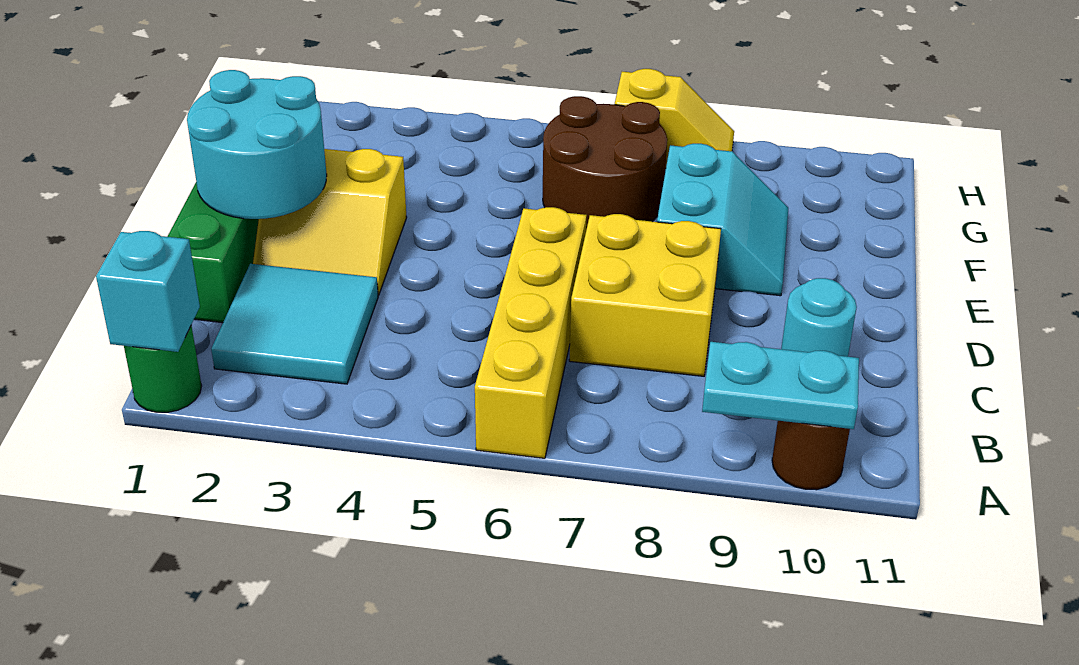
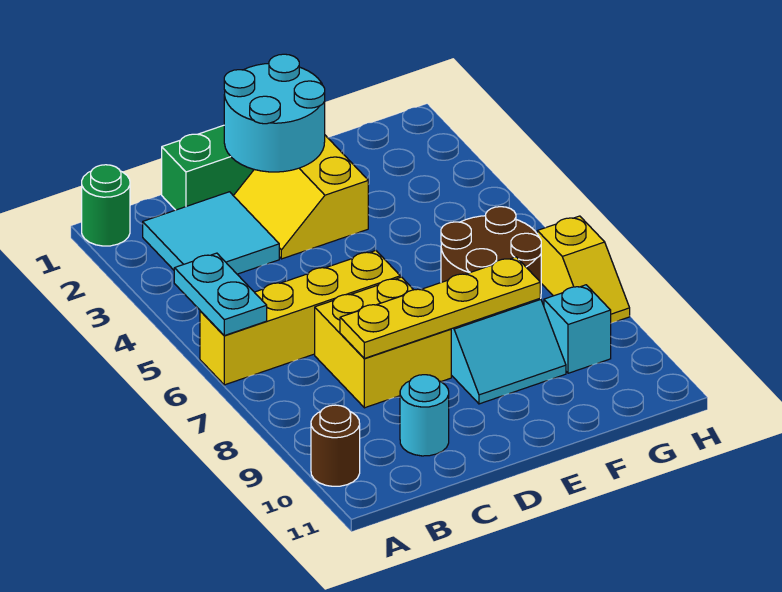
cyan 1x1 brick [96,231,200,352] -> cyan 1x1 brick moved to [544,285,611,373]
cyan 1x2 plate [702,342,859,429] -> cyan 1x2 plate moved to [174,253,267,336]
none -> yellow 1x4 plate [340,257,540,358]

